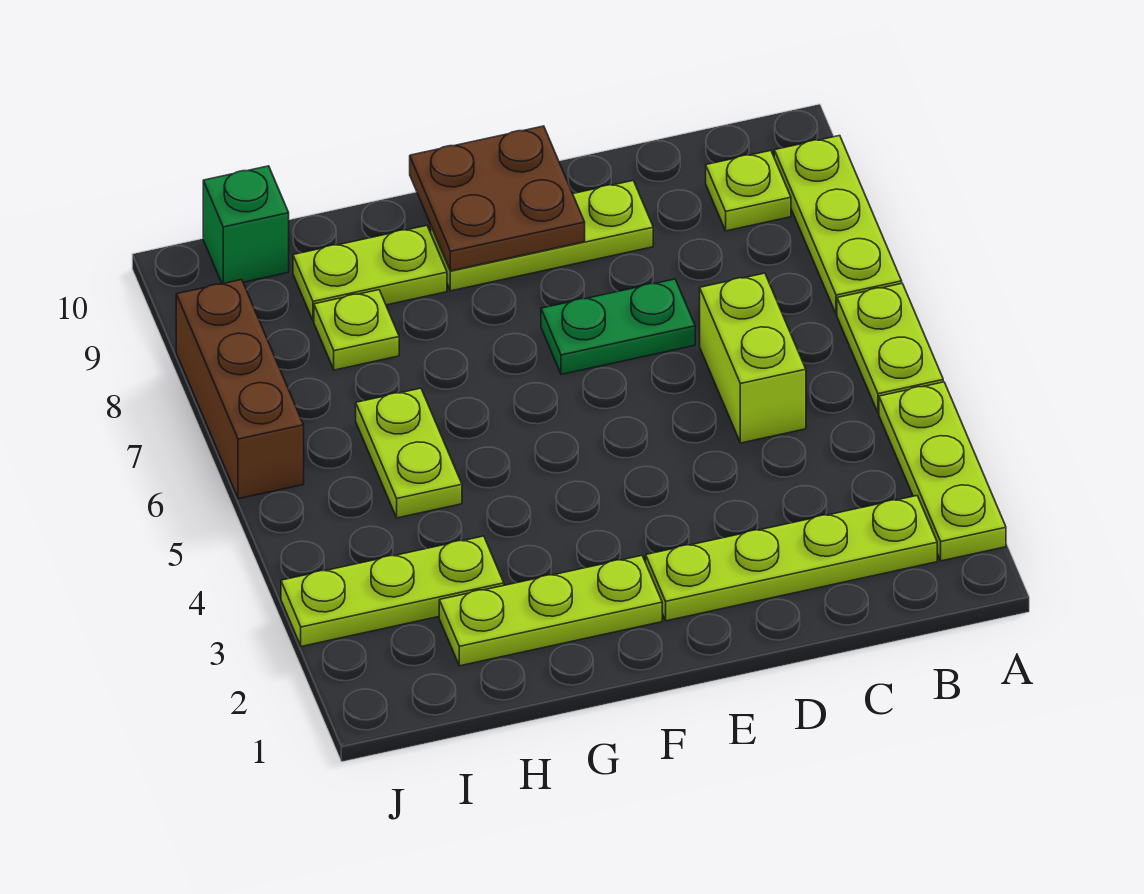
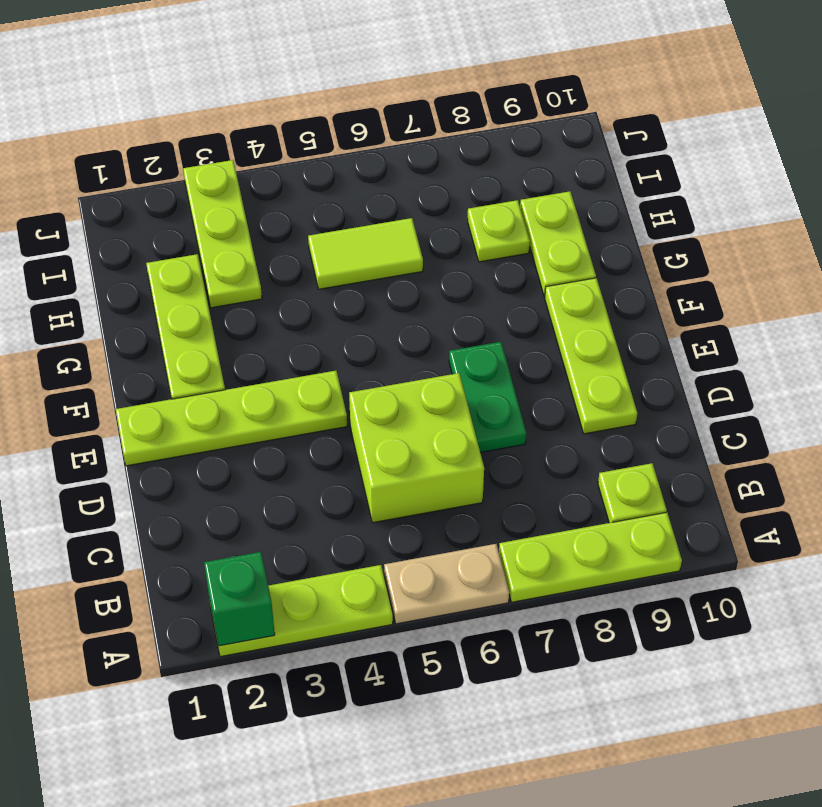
lime 1x2 plate [837,284,943,413] -> tan 1x2 plate [384,544,509,624]
lime 1x4 plate [646,496,937,621] -> lime 1x4 plate turned to [116,371,347,466]
lime 1x2 brick [700,273,806,443] -> lime 2x2 brick [349,373,484,523]
brown 2x2 plate [410,126,585,271] -> none
lime 1x2 plate [356,388,462,518] -> lime 1x2 tile [308,218,423,289]
green 1x1 brick [203,166,289,284] -> green 1x1 brick moved to [204,552,275,646]
brown 1x3 brick [176,280,304,499] -> none

